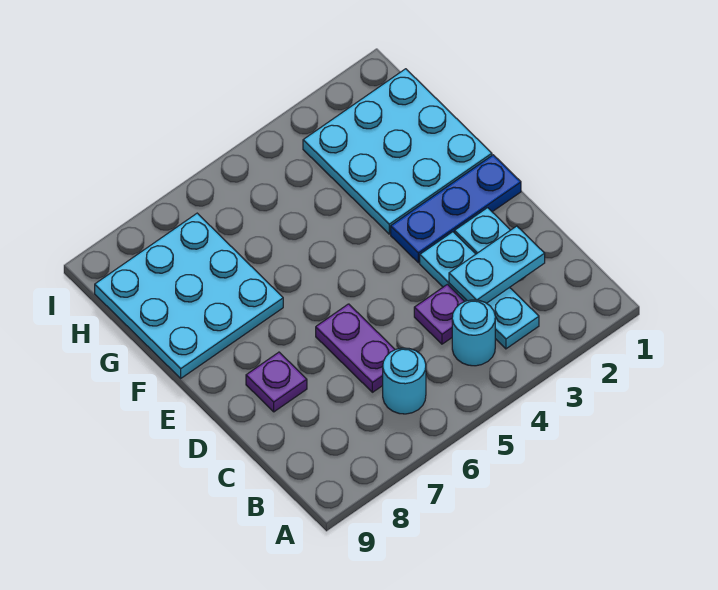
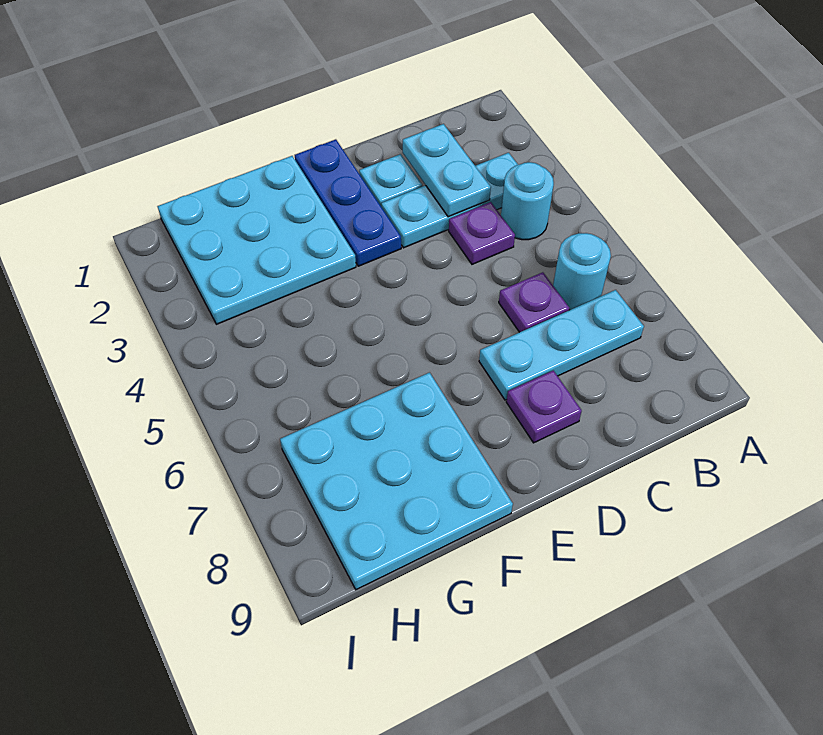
none -> cyan 1x3 plate [479,290,644,400]
purple 1x2 plate [316,304,395,392] -> purple 1x1 plate [499,272,569,332]

